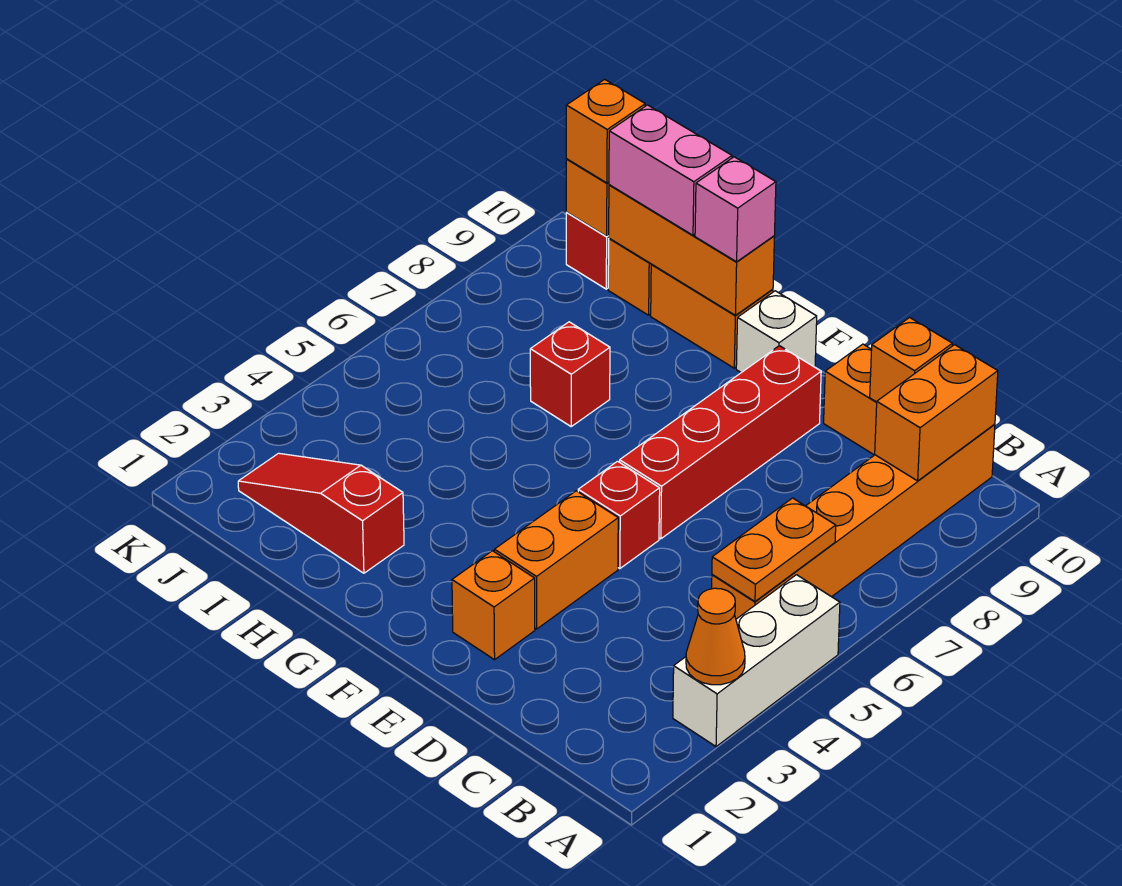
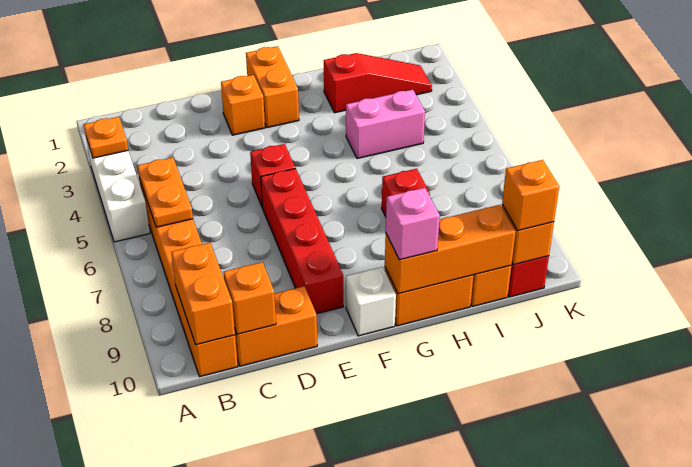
orange 1x1 cone [686,588,745,685] -> orange 1x1 plate [84,117,128,158]
orange 1x2 brick [494,491,618,629] -> orange 1x2 brick moved to [246,46,299,128]
pink 1x2 brick [609,105,732,235] -> pink 1x2 brick moved to [346,90,425,158]

